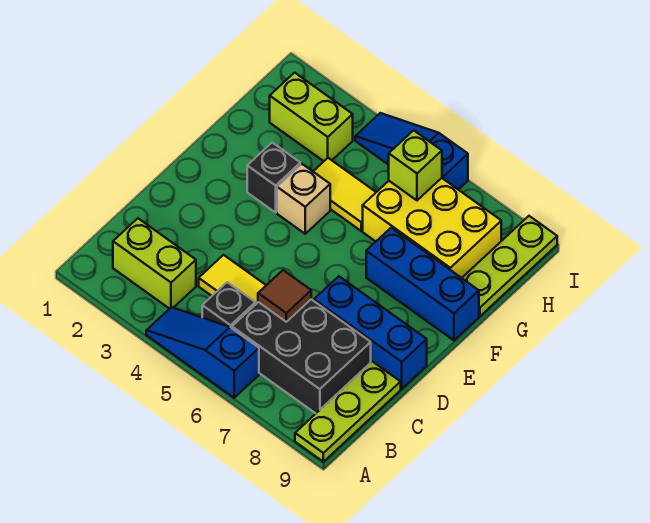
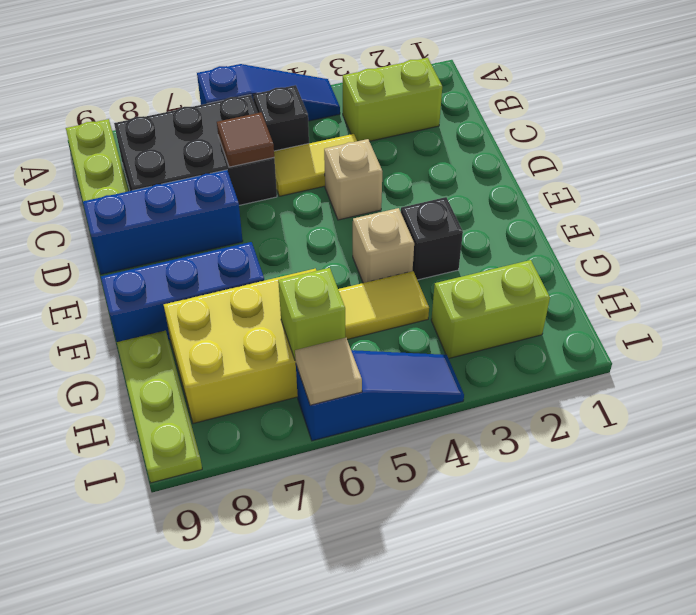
none -> tan 1x1 brick [324,139,382,220]
none -> tan 1x1 tile [295,338,362,405]

